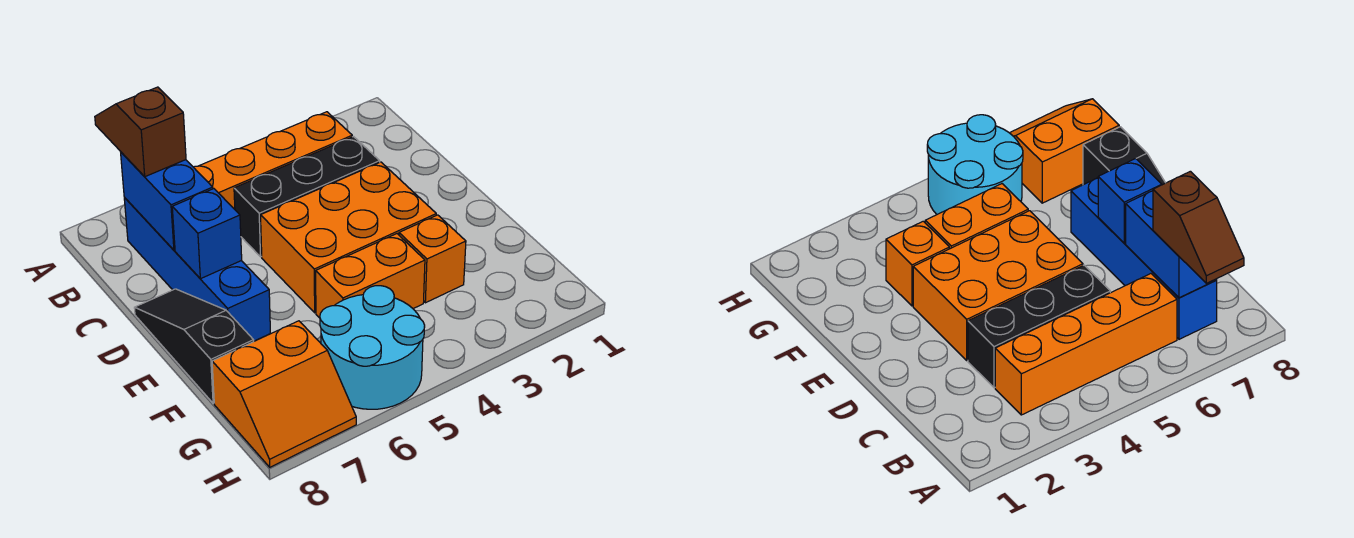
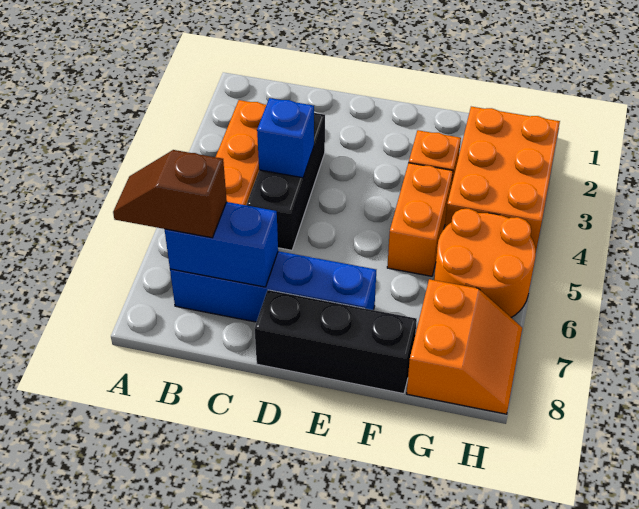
orange 2x3 brick [261,162,436,313] -> orange 2x3 brick moved to [445,107,560,250]
blue 1x1 brick [172,189,242,279] -> blue 1x1 brick moved to [257,98,314,178]
black 1x3 slope [134,289,254,403] -> black 1x3 brick [254,290,417,394]
cyan 2x2 round brick [320,286,425,409] -> orange 2x2 round brick [434,209,536,317]

